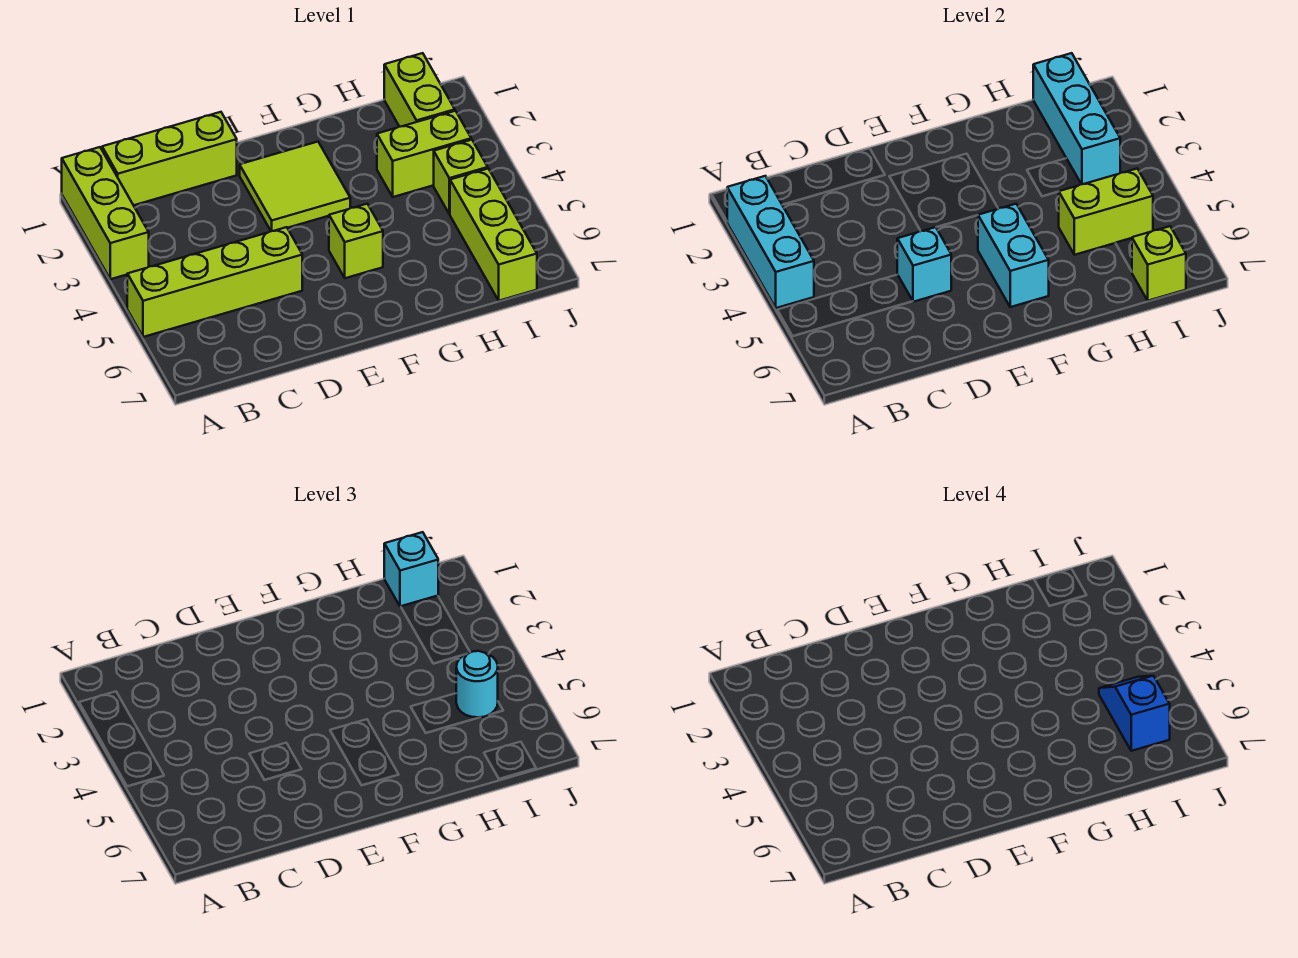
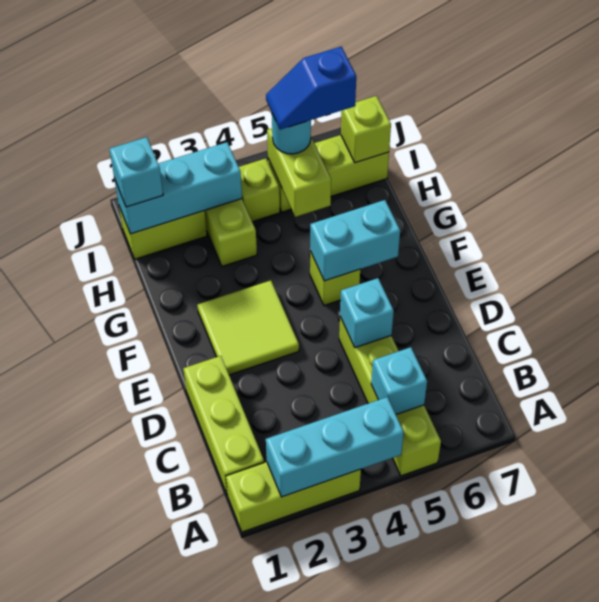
none -> cyan 1x1 brick [371,347,427,414]

